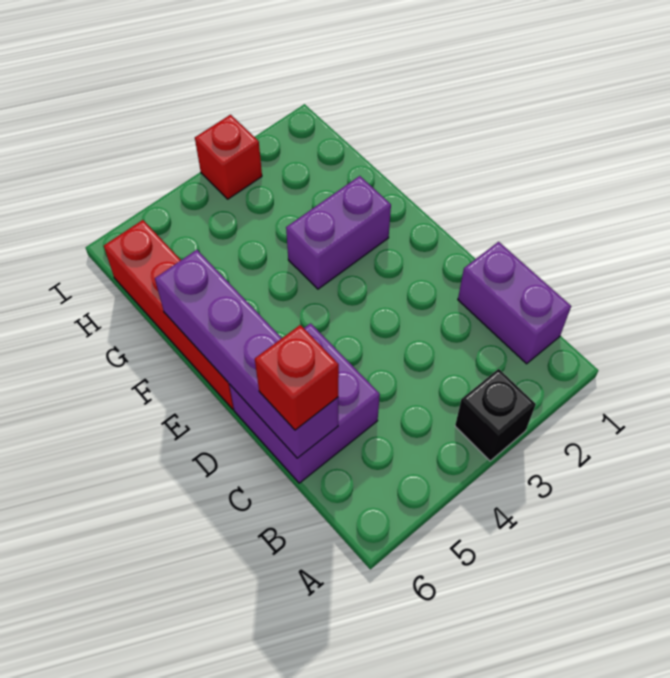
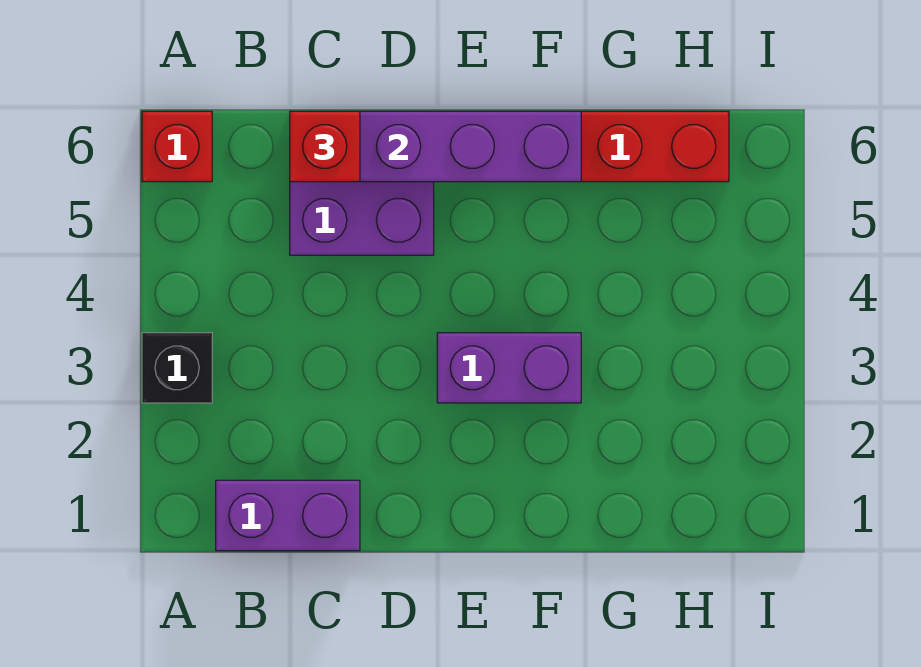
purple 1x2 brick [286,176,391,289] -> purple 1x2 brick turned to [437,333,581,403]
red 1x1 brick [195,115,262,199] -> red 1x1 brick moved to [142,111,212,182]

